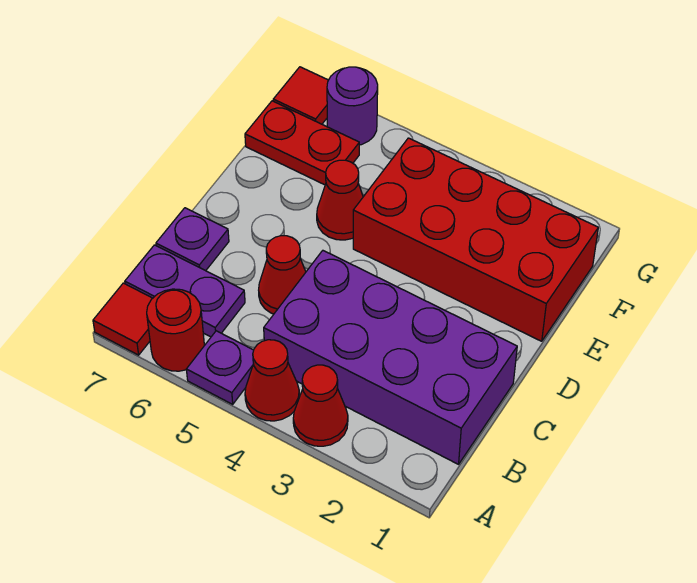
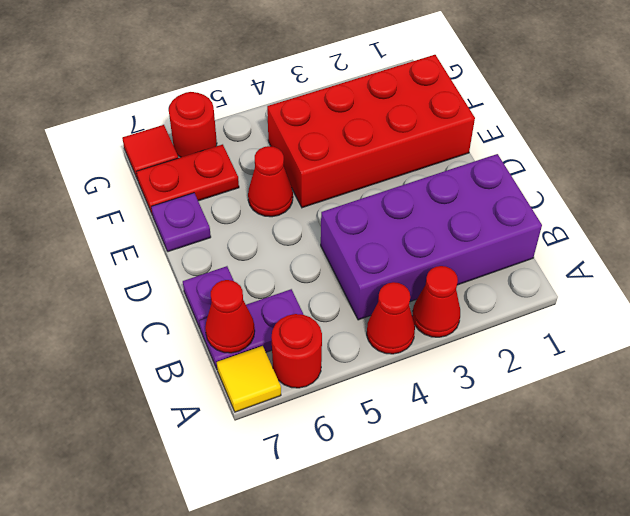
purple 1x1 plate [186,331,254,404] -> purple 1x1 plate moved to [151,193,211,252]
red 1x1 tile [93,283,153,355] -> yellow 1x1 tile [217,346,281,412]
red 1x1 cone [259,236,306,314] -> red 1x1 cone moved to [205,280,255,353]
purple 1x1 round brick [327,67,378,145] -> red 1x1 round brick [169,92,217,157]

